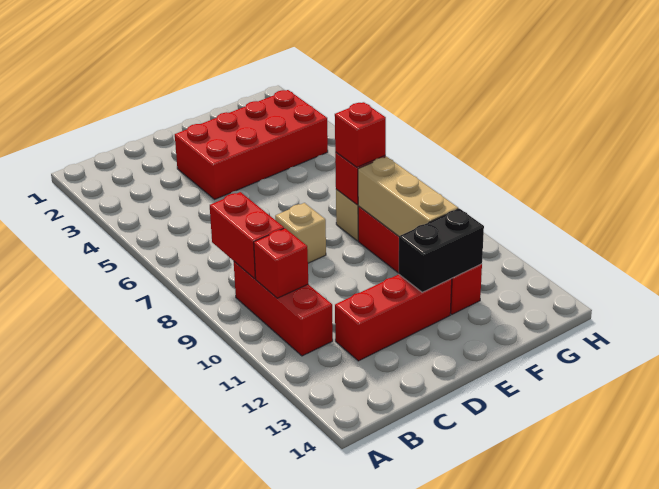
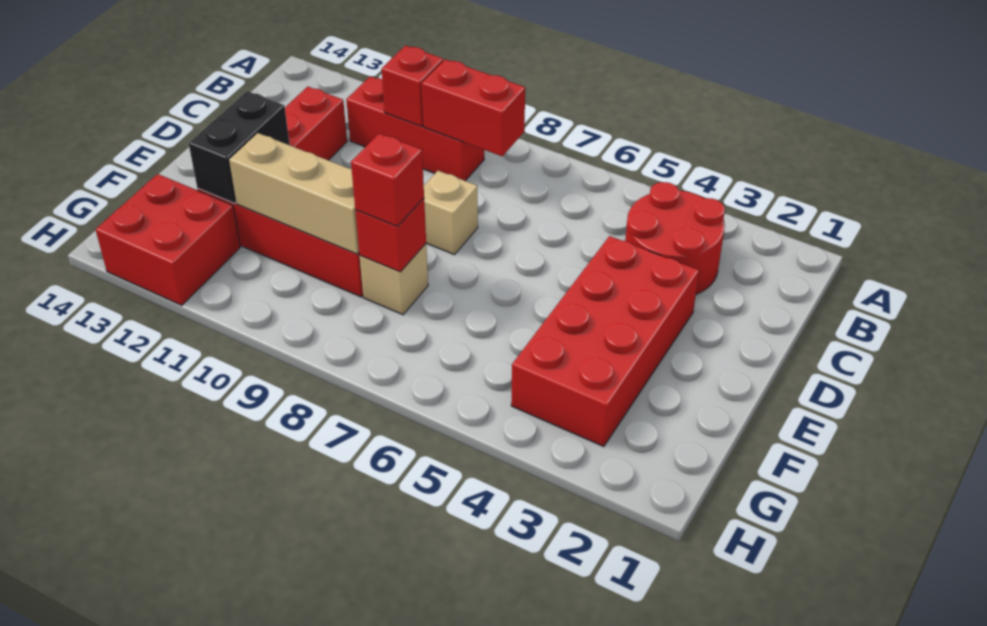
none -> red 2x2 round brick [625,182,725,294]
none -> red 2x2 brick [96,174,240,305]

